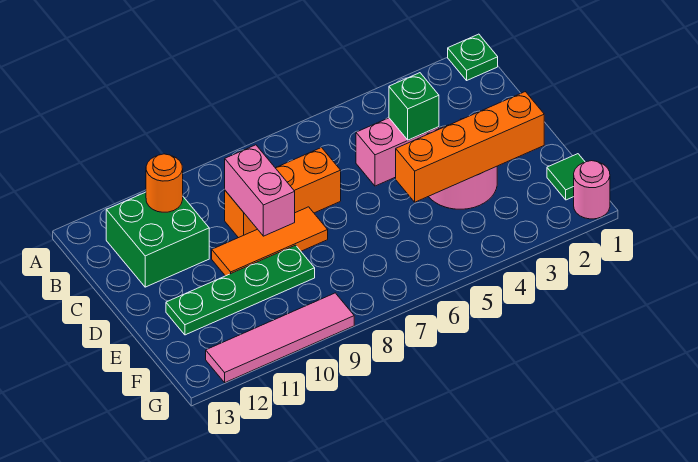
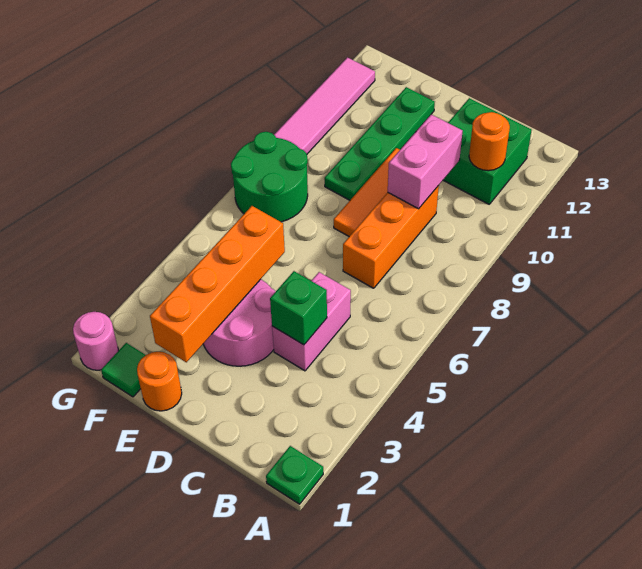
pink 1x2 brick [225,145,295,236] -> pink 1x2 brick turned to [388,115,463,209]
none -> orange 1x1 round brick [137,352,182,411]
none -> green 2x2 round brick [231,132,308,222]

